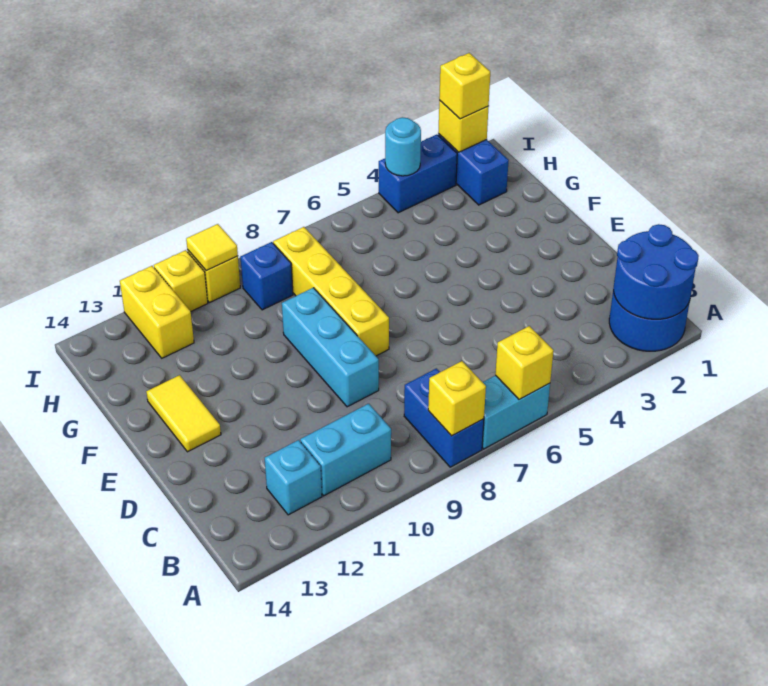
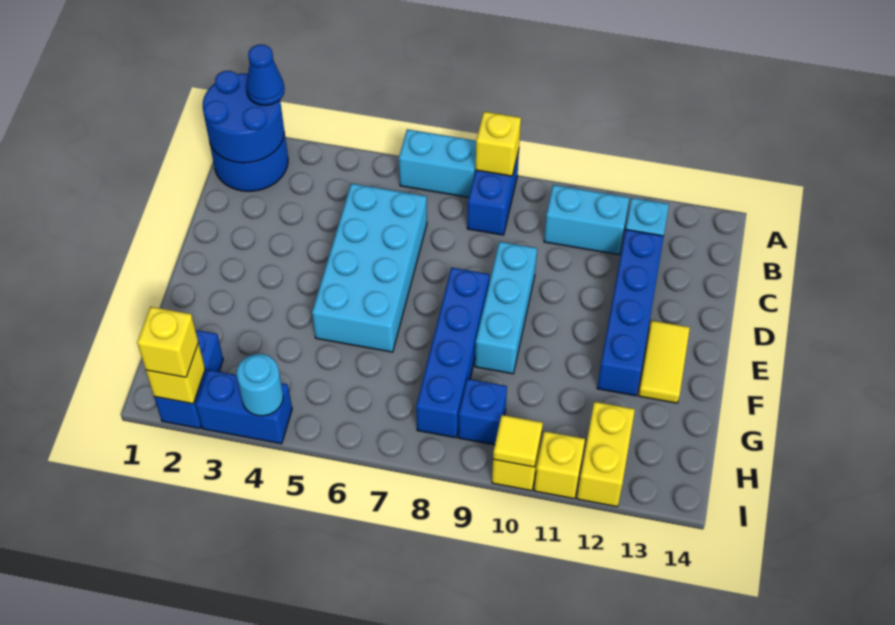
none -> blue 1x1 cone [246,45,285,105]
yellow 1x1 brick [495,326,554,400] -> none
none -> cyan 2x4 brick [312,183,427,352]
none -> blue 1x4 brick [597,230,664,396]
yellow 1x4 brick [273,227,389,356] -> blue 1x4 brick [416,268,489,438]

